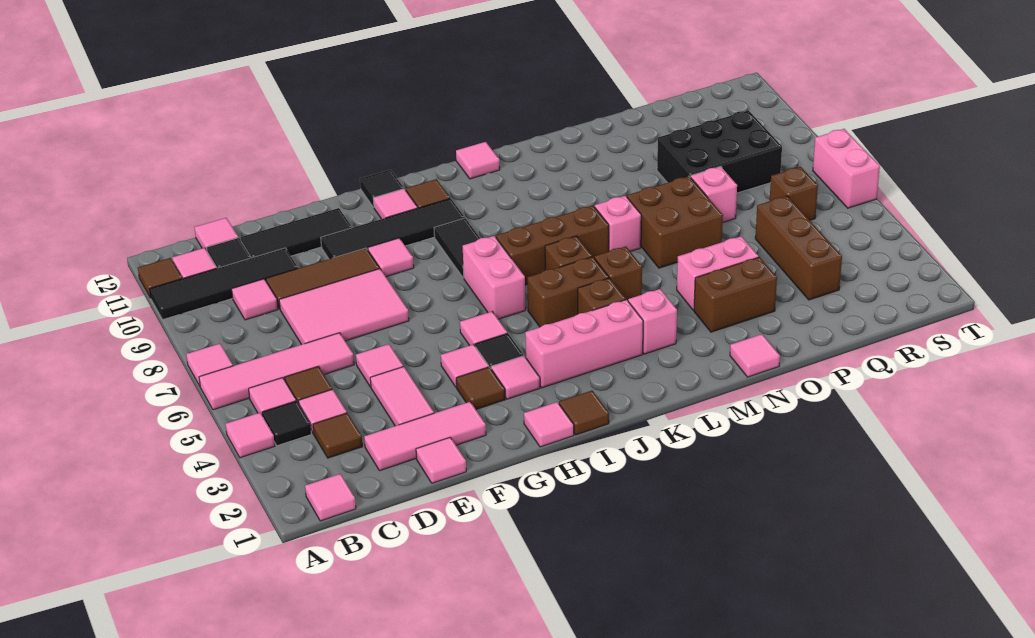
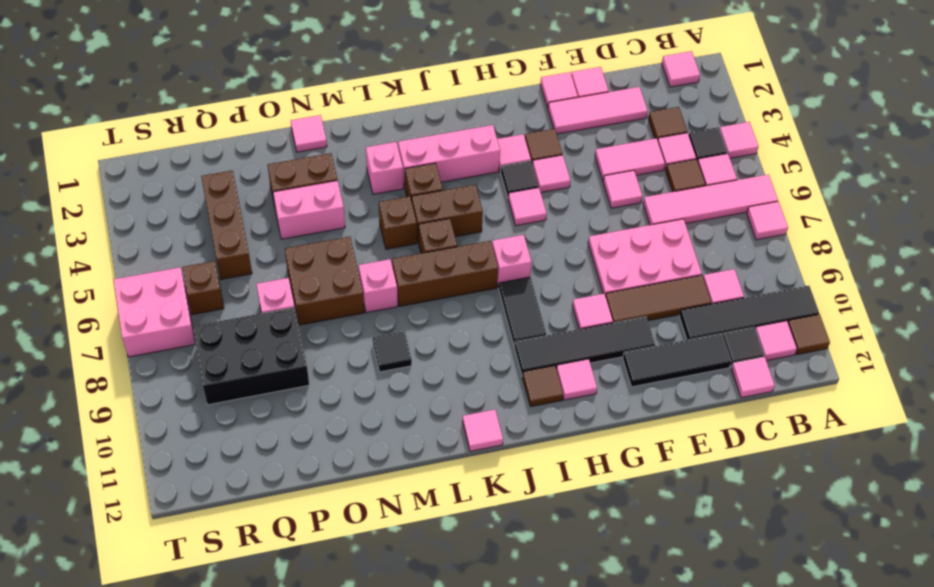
pink 2x3 tile [279,269,409,345] -> pink 2x3 plate [588,219,702,296]
pink 1x2 tile [370,367,434,426] -> pink 1x2 tile turned to [595,138,665,181]
pink 1x1 tile [524,402,574,447] -> pink 1x1 tile moved to [540,72,578,108]
black 1x1 tile [360,170,404,208] -> black 1x1 tile moved to [373,331,412,372]
brown 1x1 tile [559,391,609,435] -> none
pink 1x2 brick [463,236,526,319] -> pink 1x1 brick [492,235,532,288]
pink 1x2 brick [813,129,880,208] -> pink 2x2 brick [114,267,195,357]

